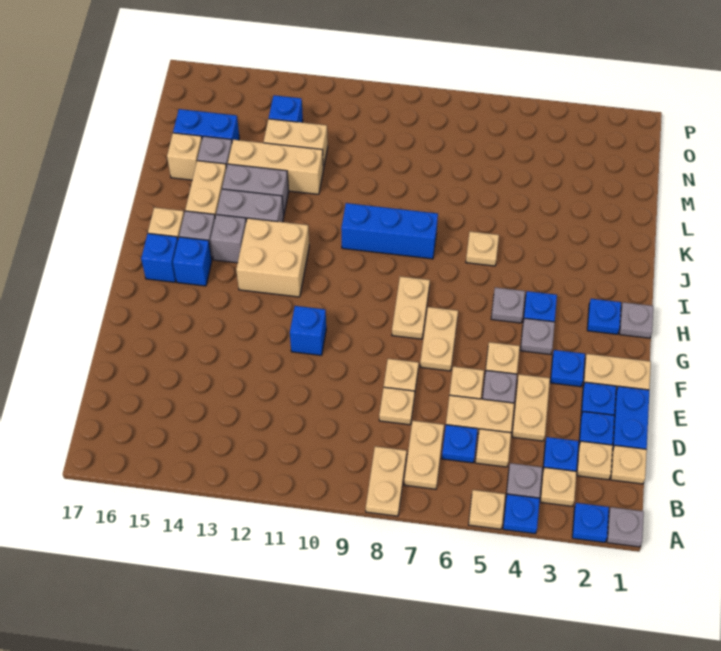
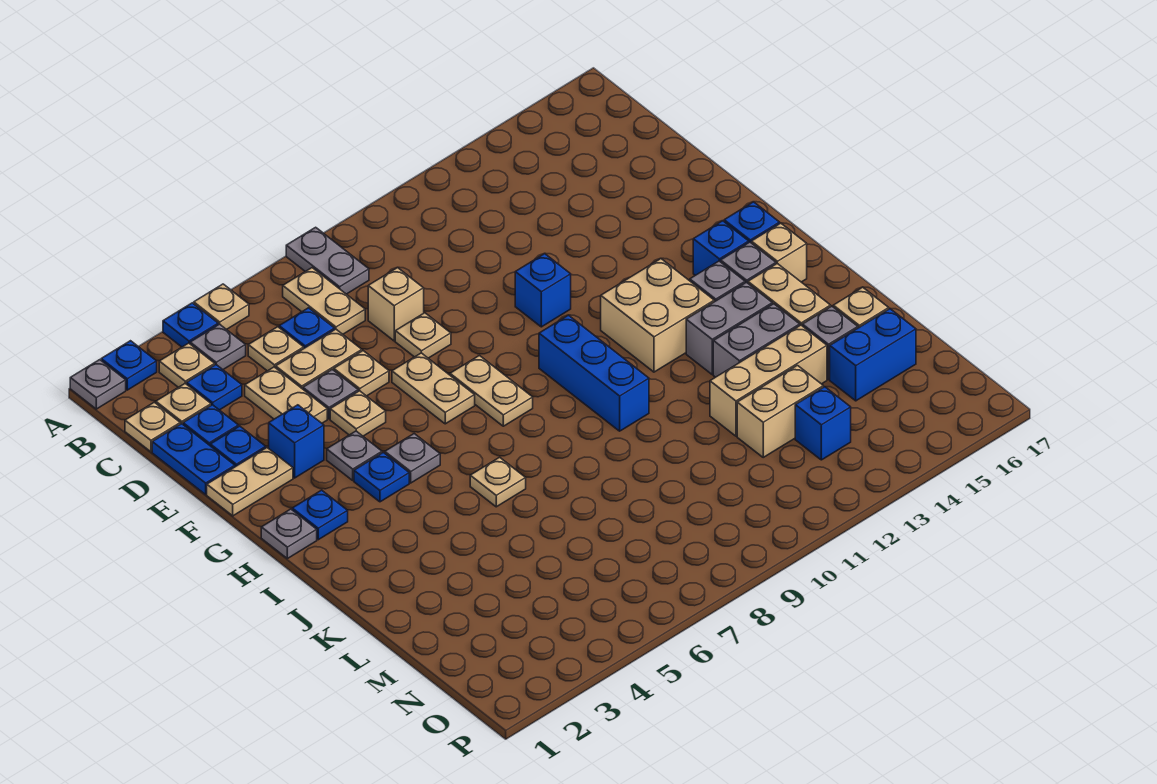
tan 1x2 plate [366,446,407,516] -> grey 1x2 plate [286,227,369,294]
tan 1x1 plate [379,387,415,425] -> tan 1x1 brick [368,268,424,341]
blue 1x1 plate [550,350,585,387] -> blue 1x1 brick [269,405,324,478]
blue 1x3 brick [341,203,438,259] -> blue 1x3 brick turned to [539,315,649,431]

